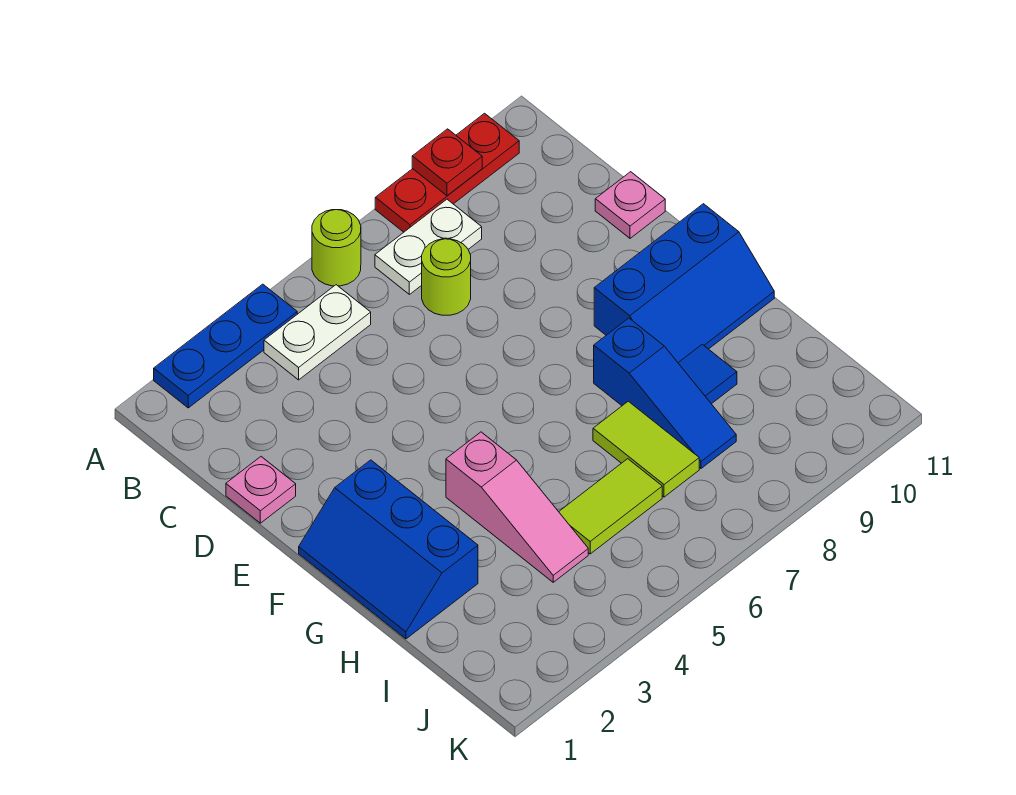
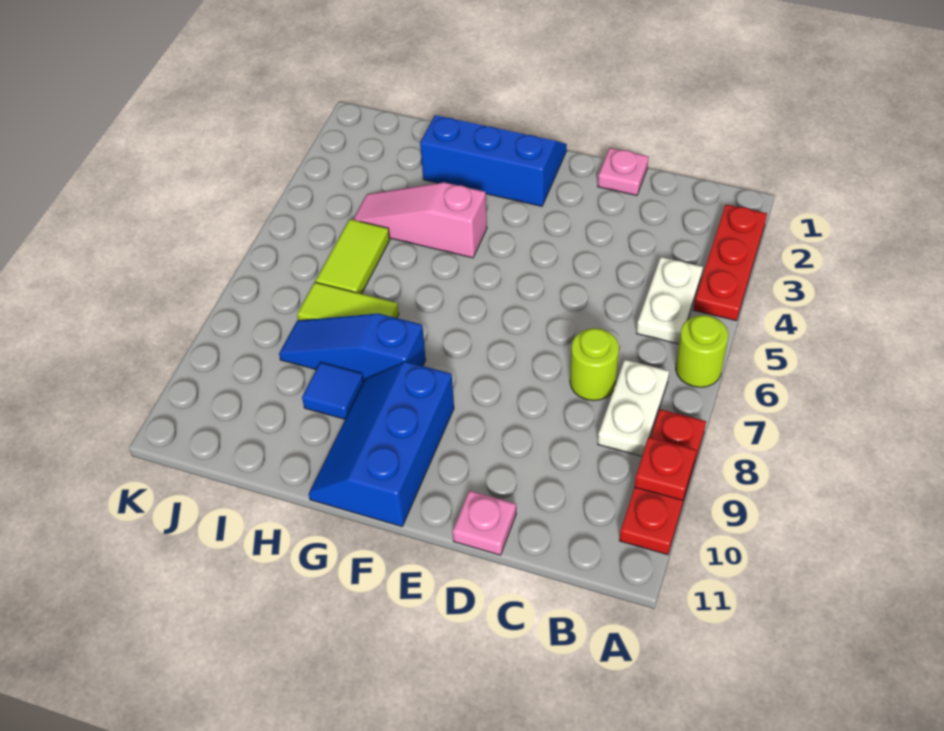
blue 1x3 plate [154,284,297,408] -> red 1x3 plate [693,204,767,321]

